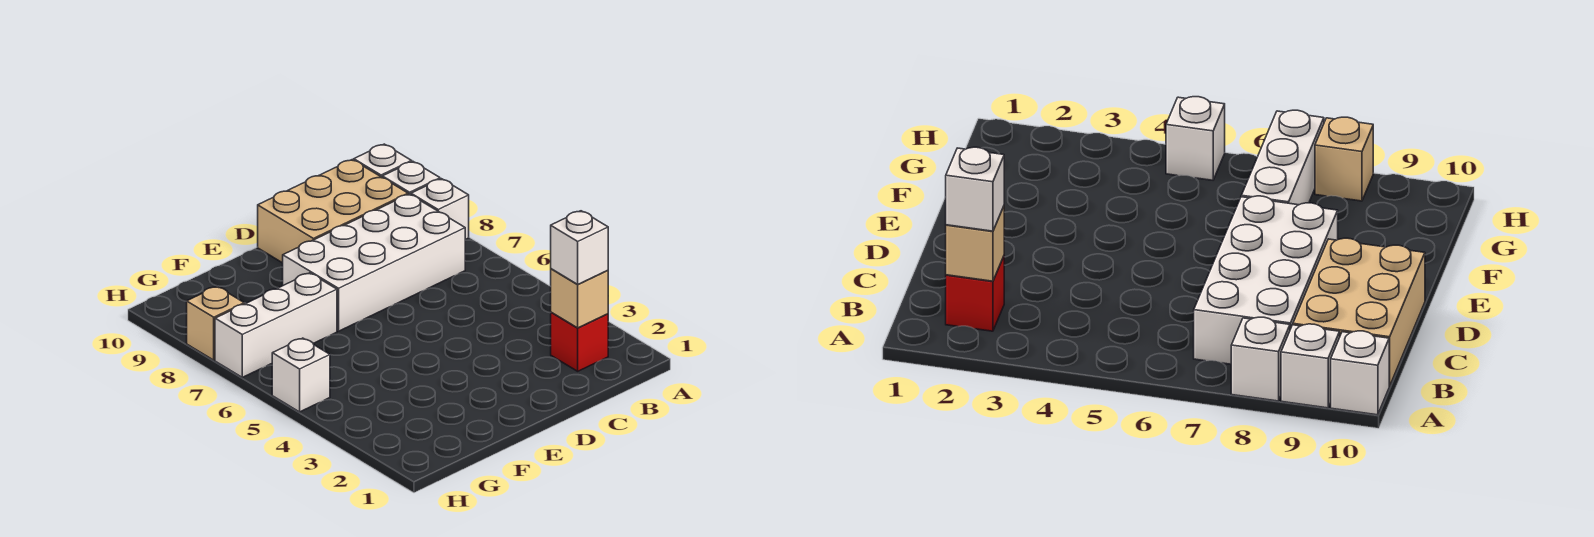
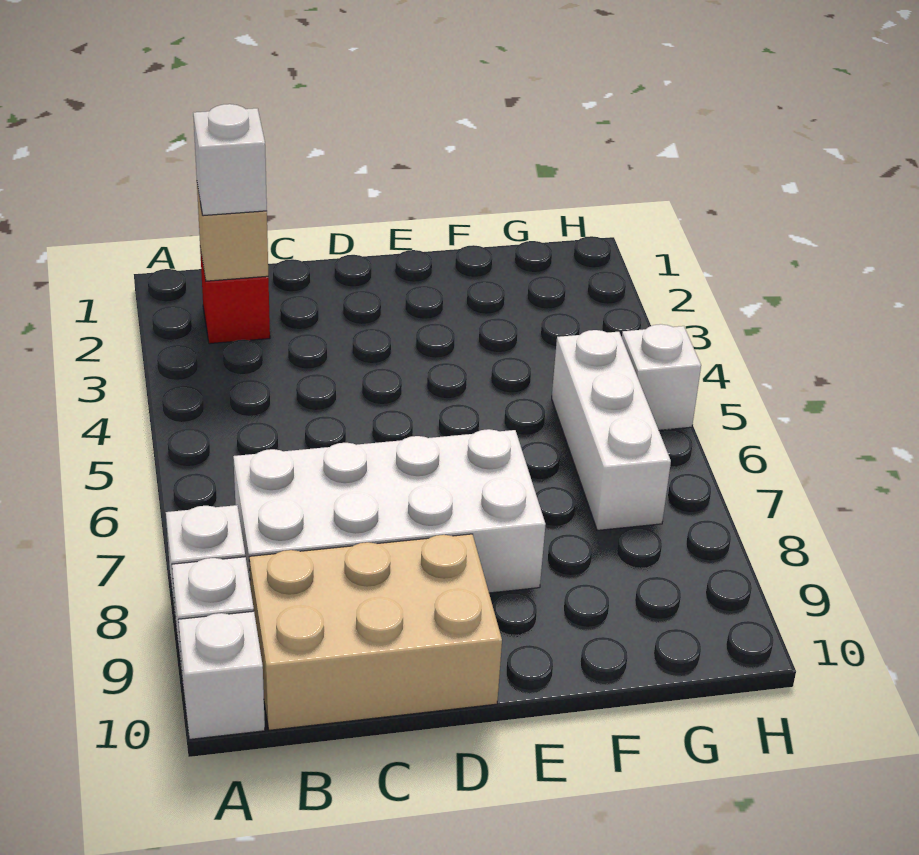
white 1x3 brick [215,273,337,377] -> white 1x3 brick turned to [552,330,671,530]
tan 1x1 brick [187,287,244,360] -> none

